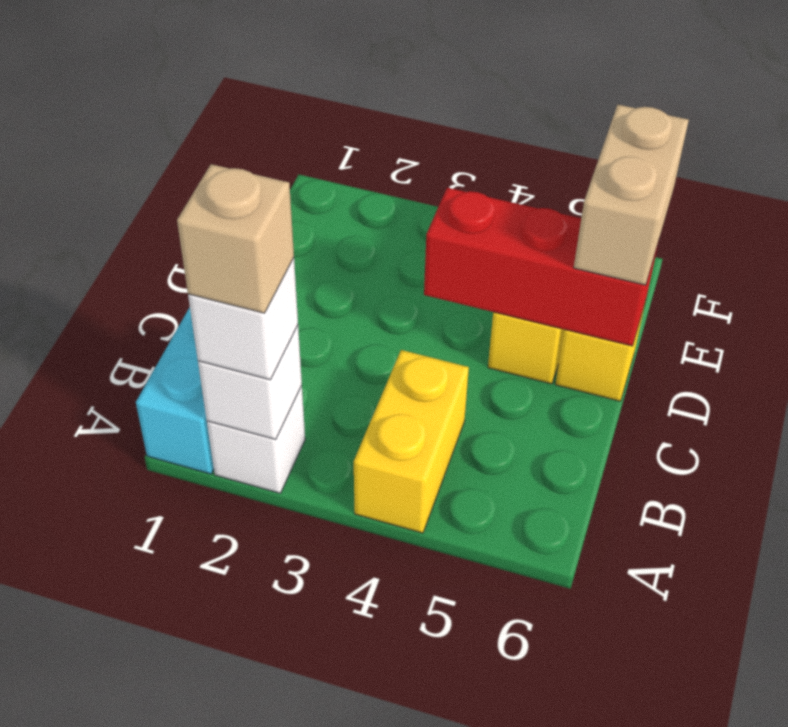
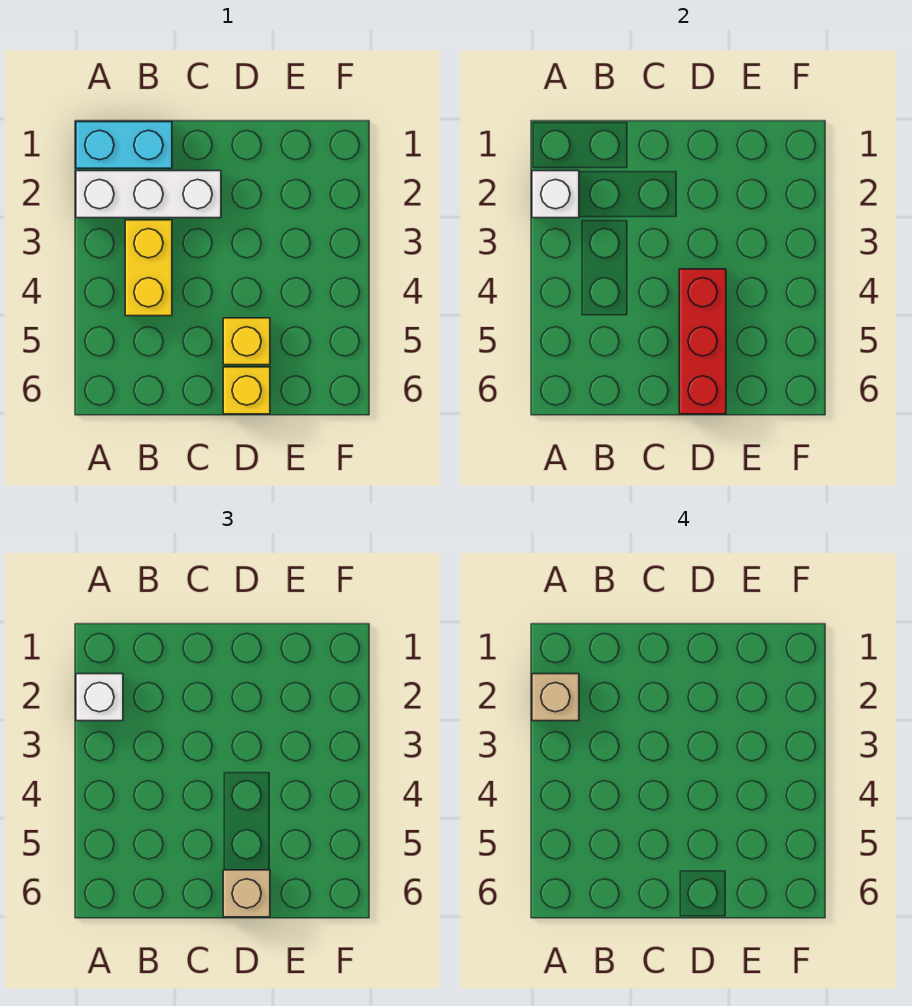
white 1x1 brick [207,386,305,493] -> white 1x3 brick [76,171,221,218]
yellow 1x2 brick [354,350,469,533] -> yellow 1x2 brick turned to [125,220,172,316]
tan 1x2 brick [574,105,689,285] -> tan 1x1 brick [223,870,270,917]

